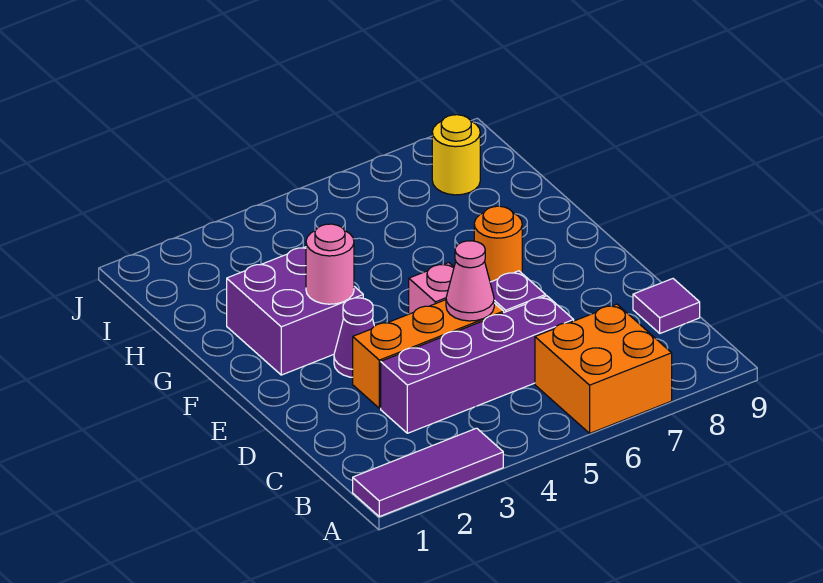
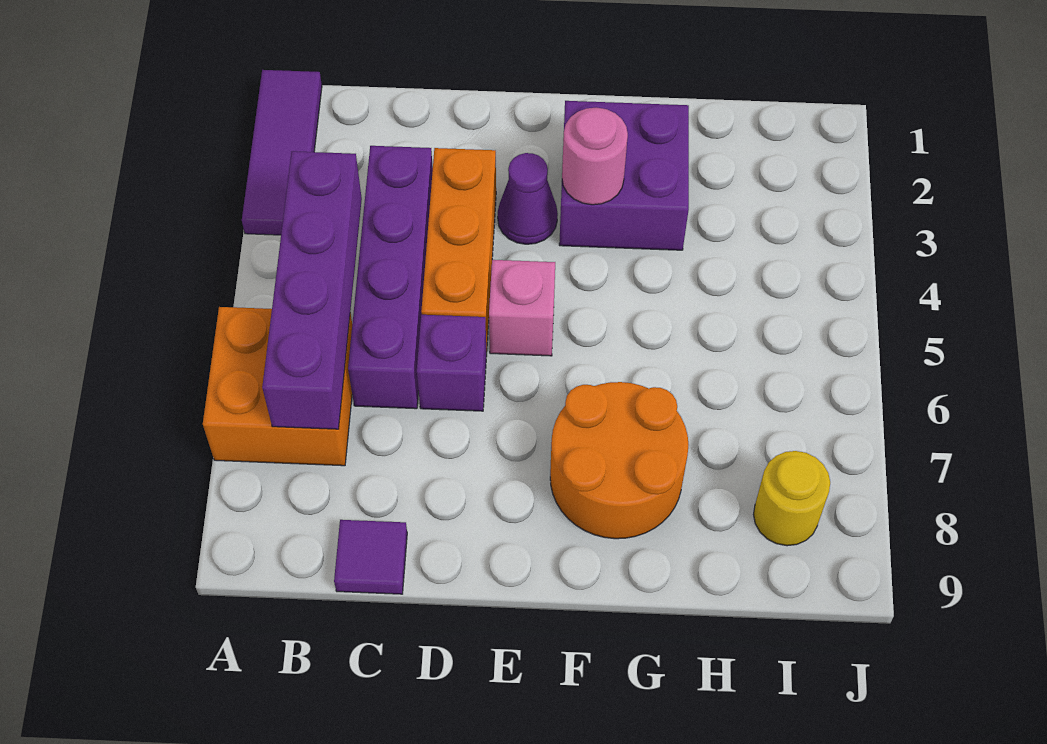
none -> purple 1x4 brick [262,151,362,429]
pink 1x1 cone [446,241,494,321] -> none
orange 1x1 round brick [474,206,522,282] -> orange 2x2 round brick [550,382,688,539]

